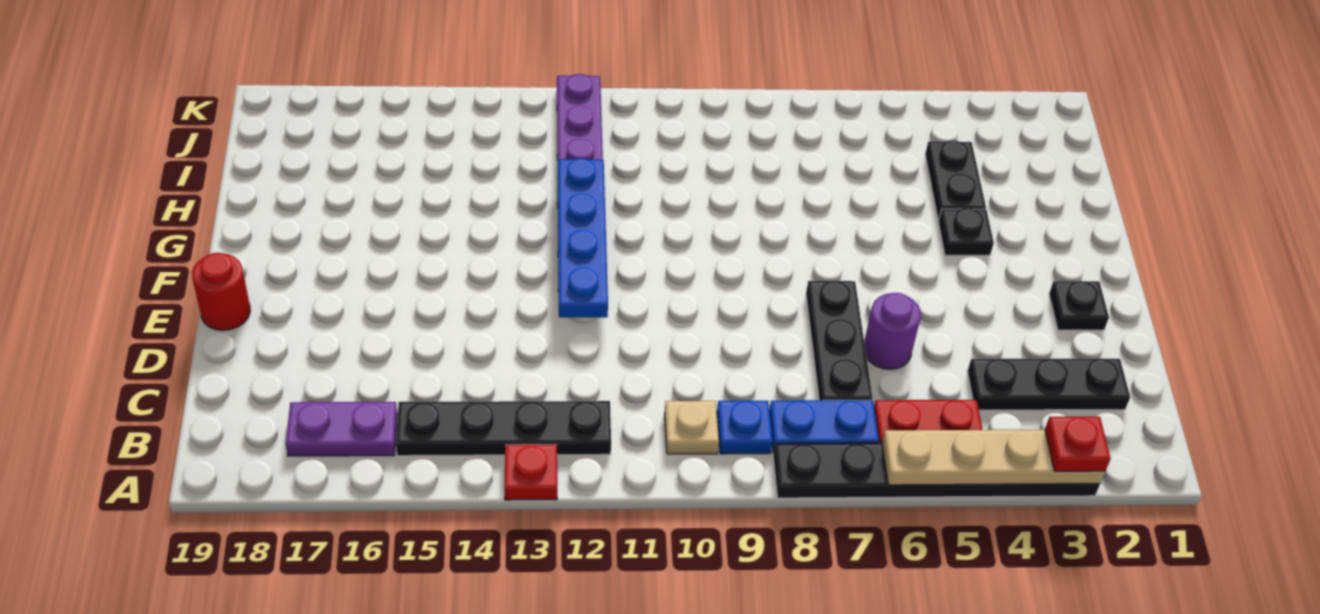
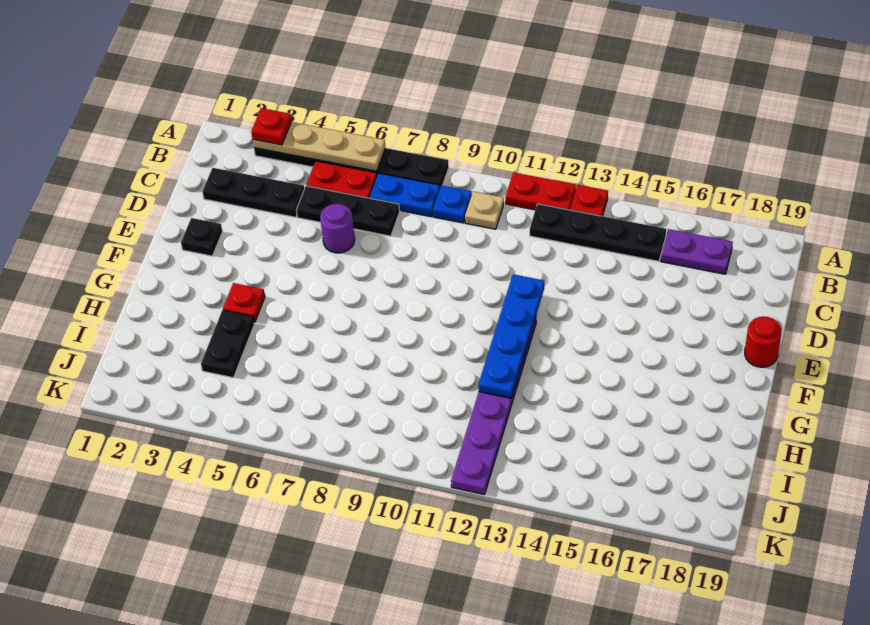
none -> red 1x2 plate [505,173,576,210]
black 1x3 plate [806,281,873,400] -> black 1x3 plate turned to [296,186,400,236]
black 1x1 plate [938,208,994,255] -> red 1x1 plate [223,283,265,322]

